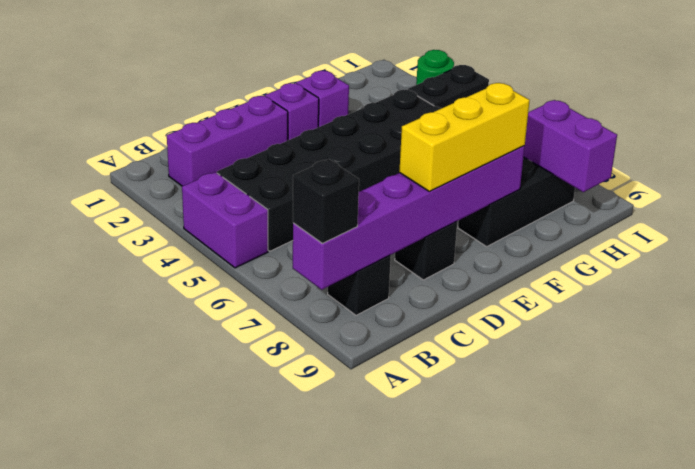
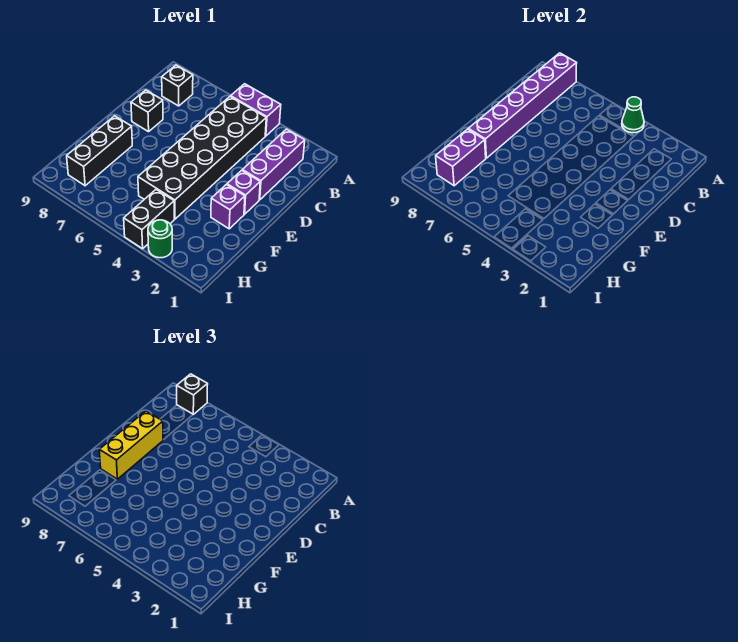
none -> green 1x1 cone [622,97,644,133]
purple 1x2 brick [524,100,617,192] -> purple 1x2 brick turned to [436,129,486,186]

